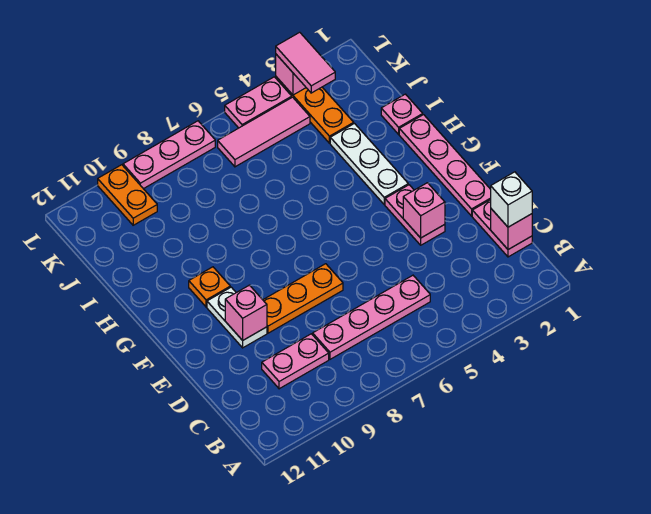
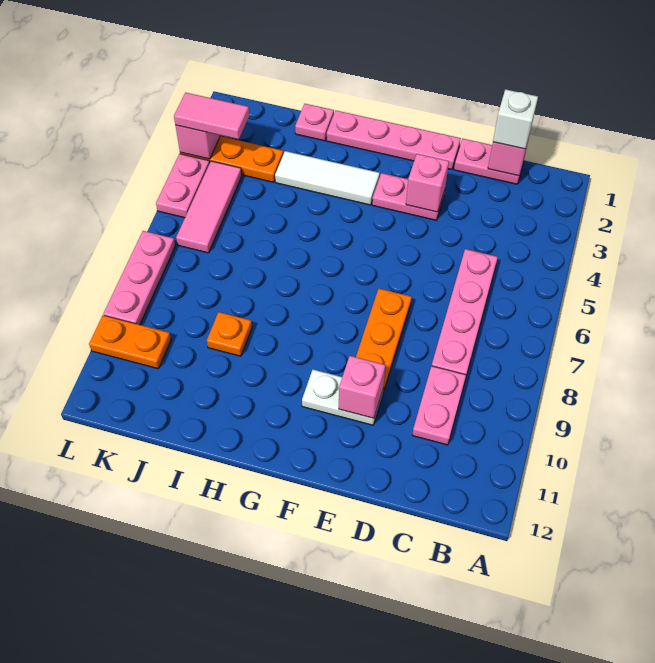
white 1x3 plate [330,124,408,204] -> white 1x3 tile [275,151,380,205]
orange 1x1 plate [189,267,230,307] -> orange 1x1 plate moved to [207,312,252,356]

